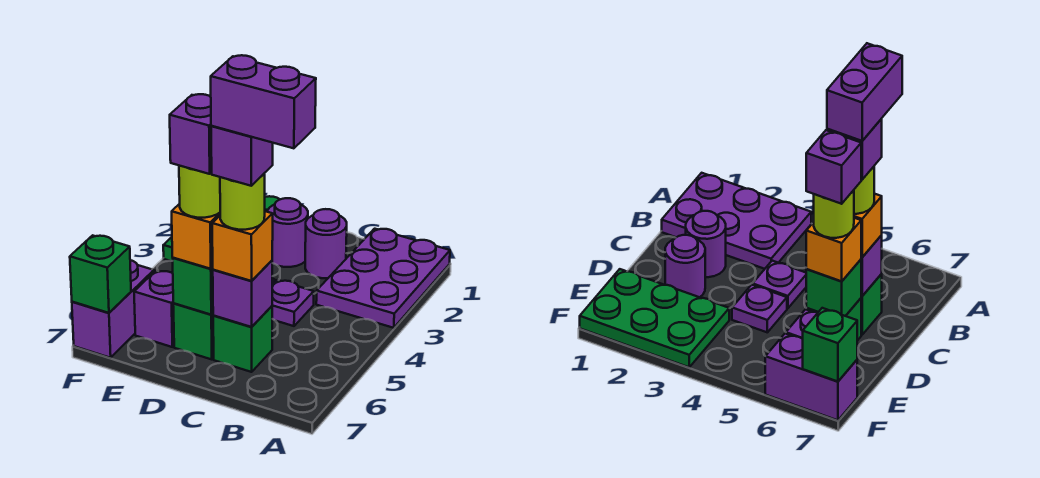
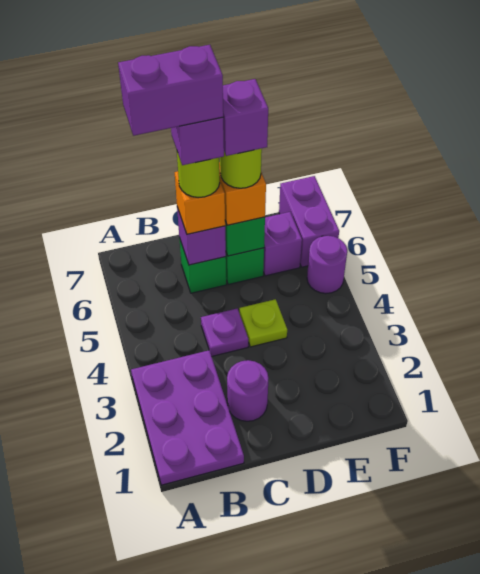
purple 1x1 round brick [267,198,308,267] -> purple 1x1 round brick moved to [307,236,347,294]
purple 1x1 plate [732,285,787,332] -> lime 1x1 plate [239,299,287,347]
green 2x3 plate [580,269,729,367] -> none
green 1x1 brick [70,235,131,313] -> none

